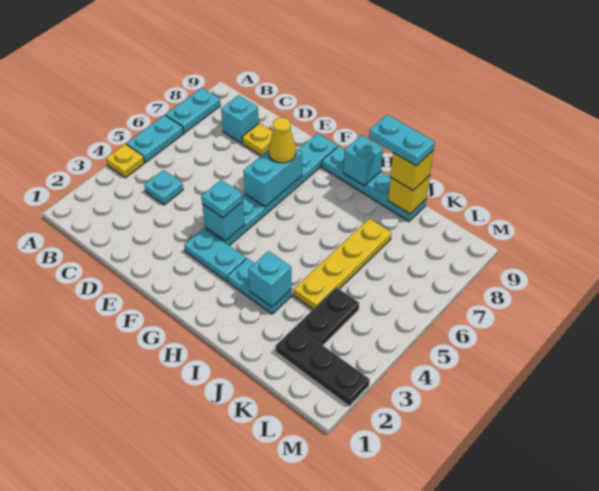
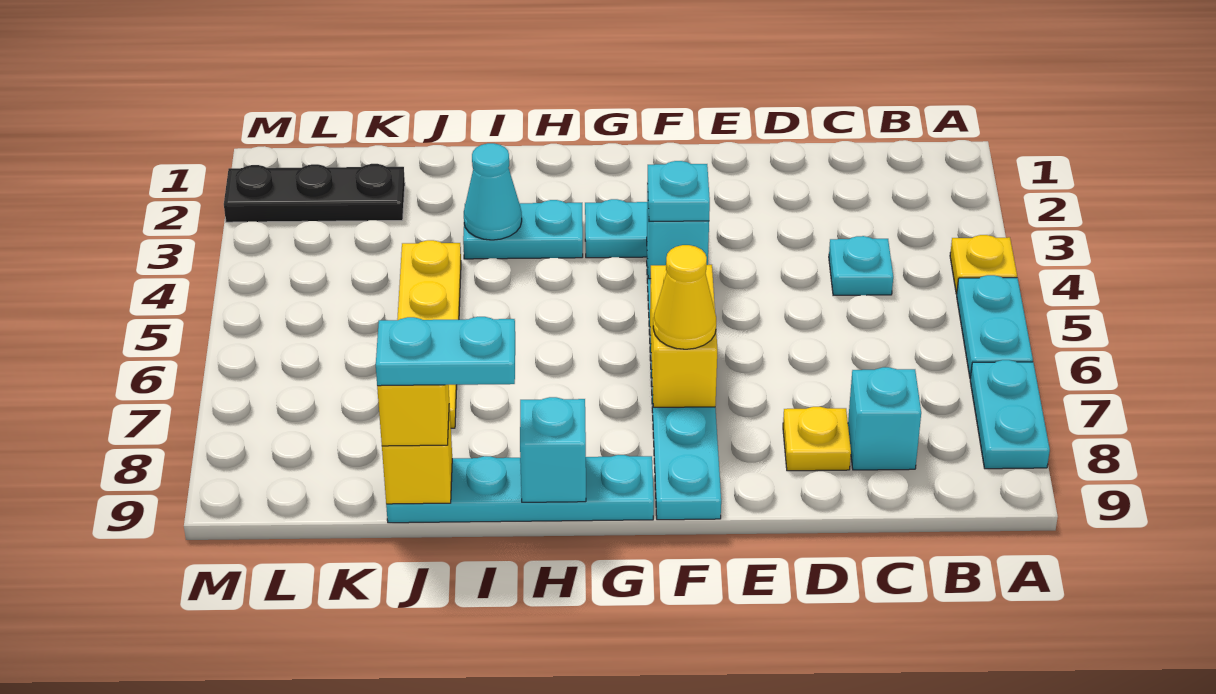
cyan 1x2 brick [243,149,302,207] -> yellow 1x2 brick [650,265,717,407]
cyan 1x1 brick [248,251,292,307] -> cyan 1x1 cone [464,143,522,240]
black 1x2 plate [297,287,359,345] -> none

